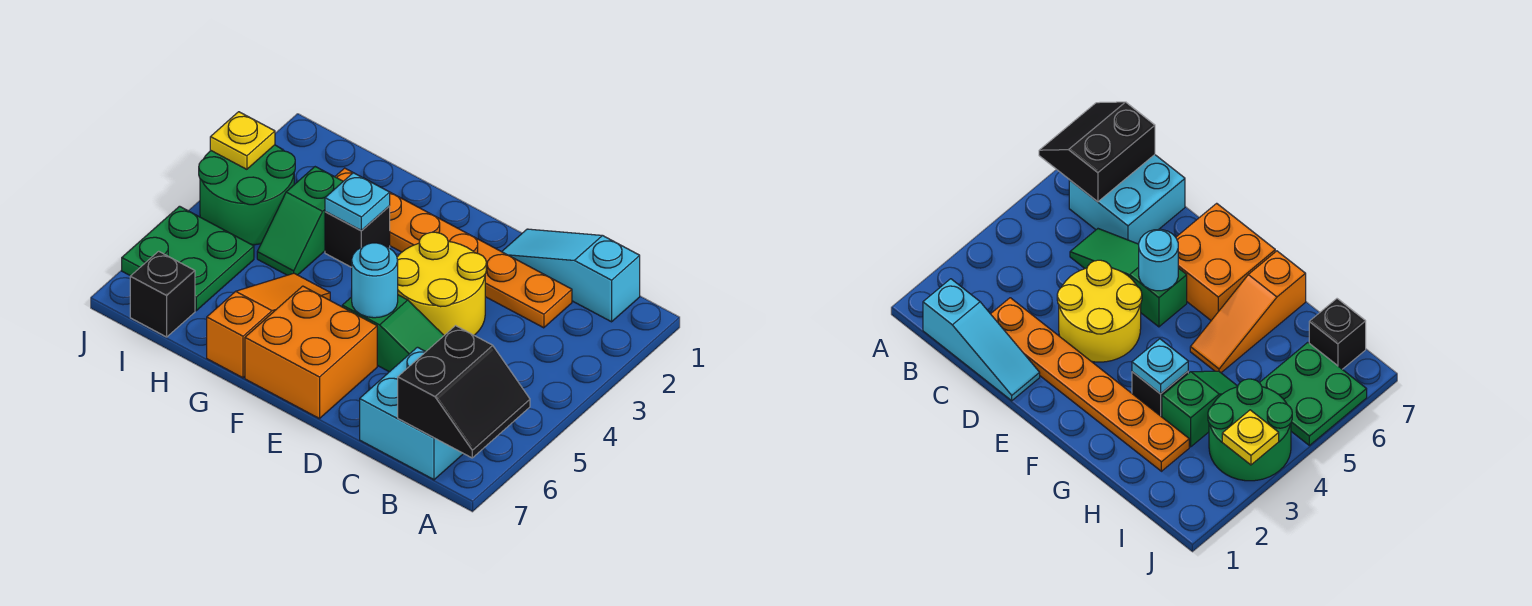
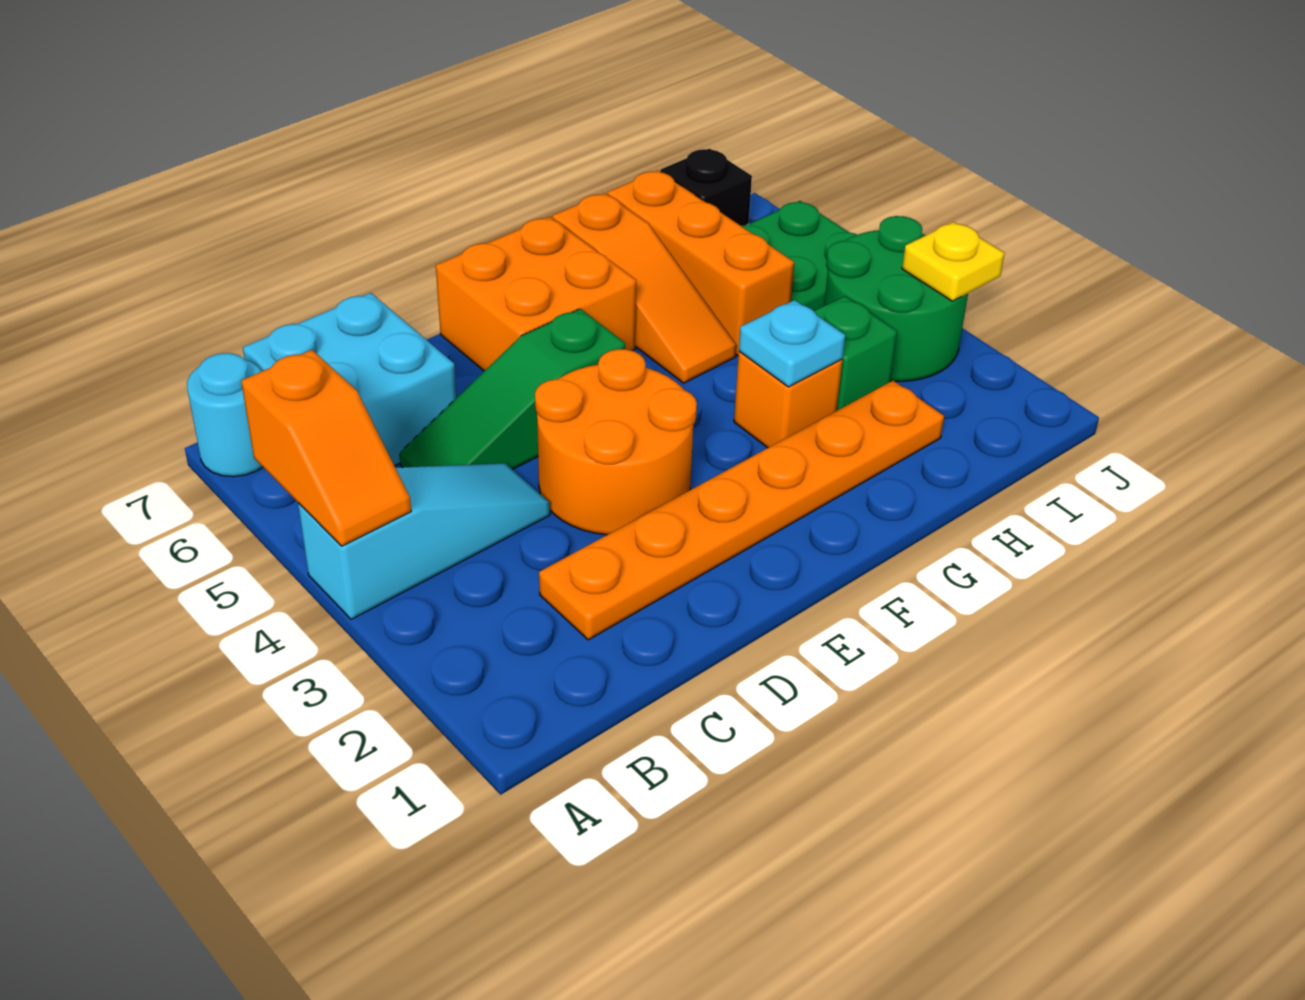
none -> orange 1x2 slope [241,350,411,546]
black 2x2 slope [398,326,530,458] -> none
cyan 1x3 slope [502,229,640,322] -> cyan 1x3 slope moved to [298,463,550,619]
yellow 2x2 round brick [397,232,486,335] -> orange 2x2 round brick [535,349,697,535]
cyan 1x1 round brick [352,243,398,318] -> cyan 1x1 round brick moved to [187,353,263,477]
black 1x1 brick [325,206,390,267] -> orange 1x1 brick [734,351,842,448]
none -> orange 1x3 brick [608,170,794,356]

